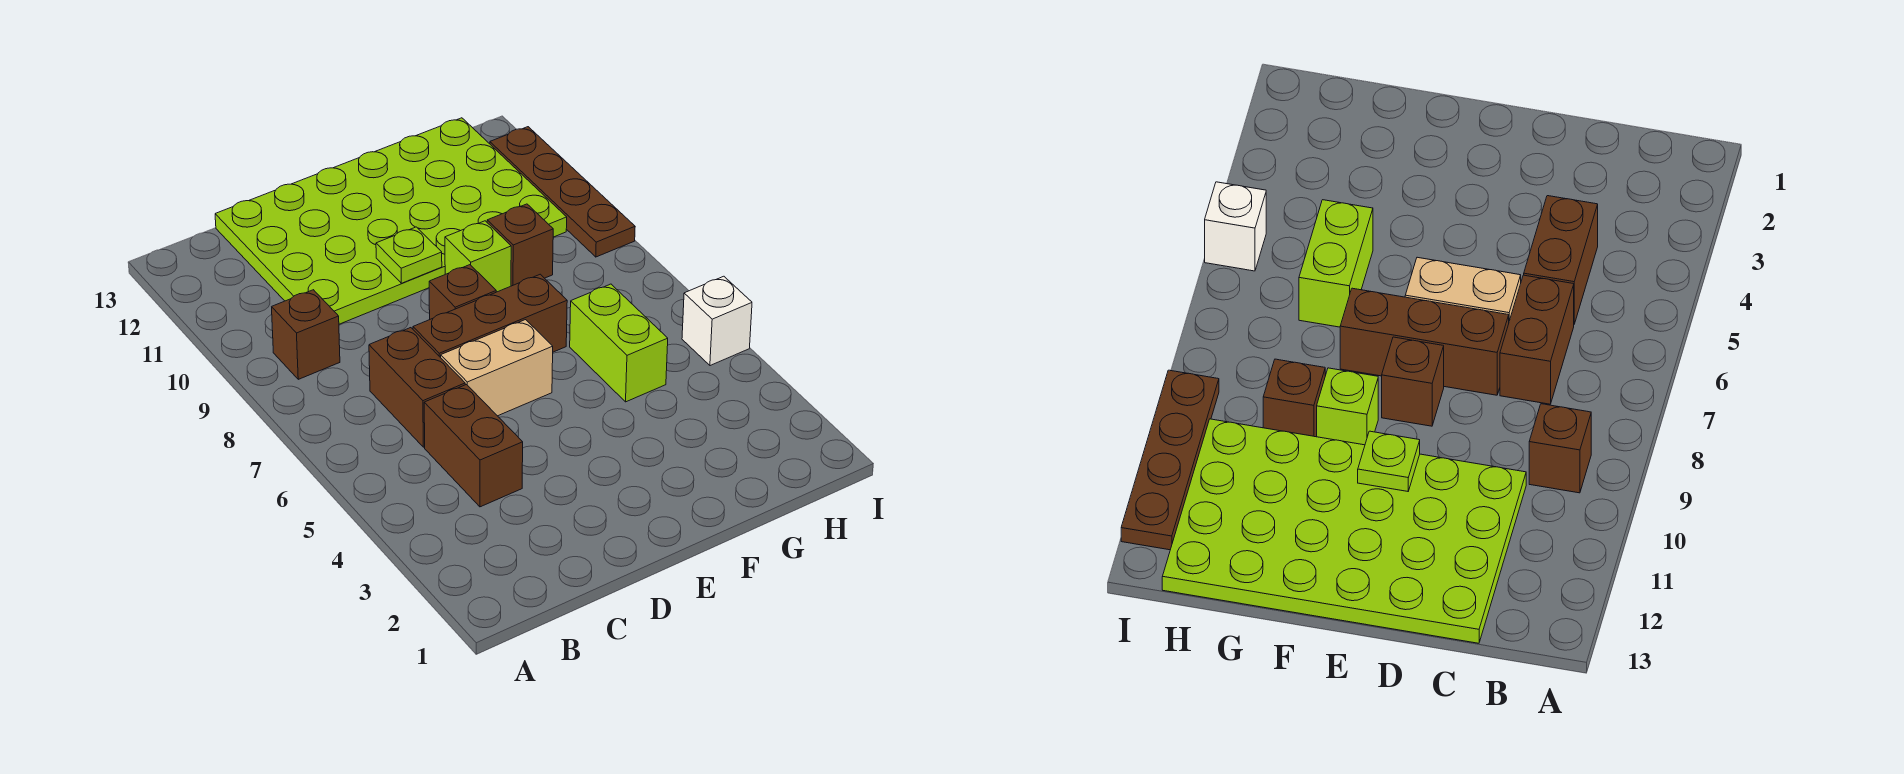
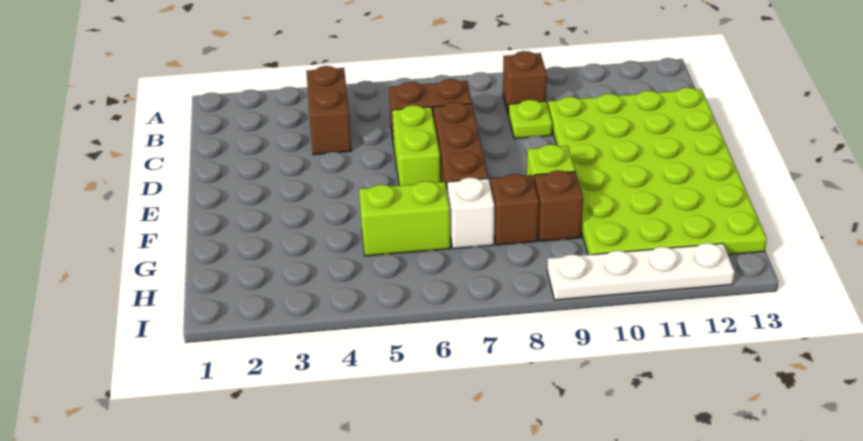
brown 1x2 brick [424,385,523,507] -> brown 1x2 brick turned to [306,66,352,154]
tan 1x2 brick [441,320,553,416] -> lime 1x2 brick [392,105,441,186]
brown 1x1 brick [429,265,496,319] -> brown 1x1 brick moved to [491,174,539,245]
lime 1x1 plate [376,227,442,283] -> lime 1x1 plate moved to [508,100,552,139]
white 1x1 brick [682,276,752,366] -> white 1x1 brick moved to [447,177,494,249]
brown 1x4 plate [490,127,635,257] -> white 1x4 plate [547,243,735,300]

